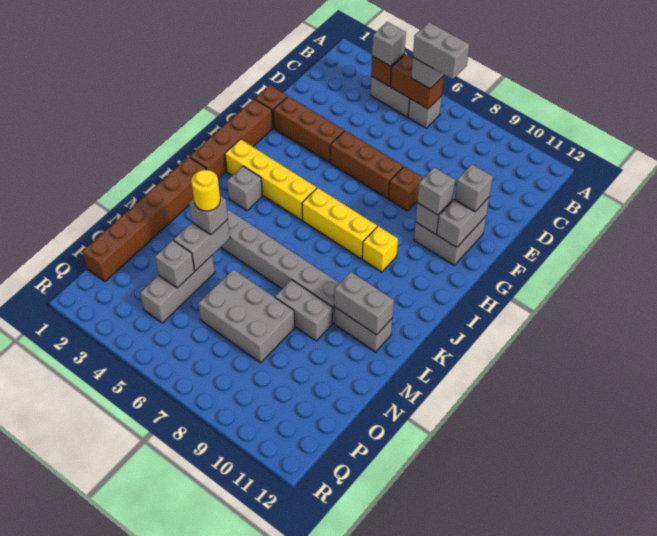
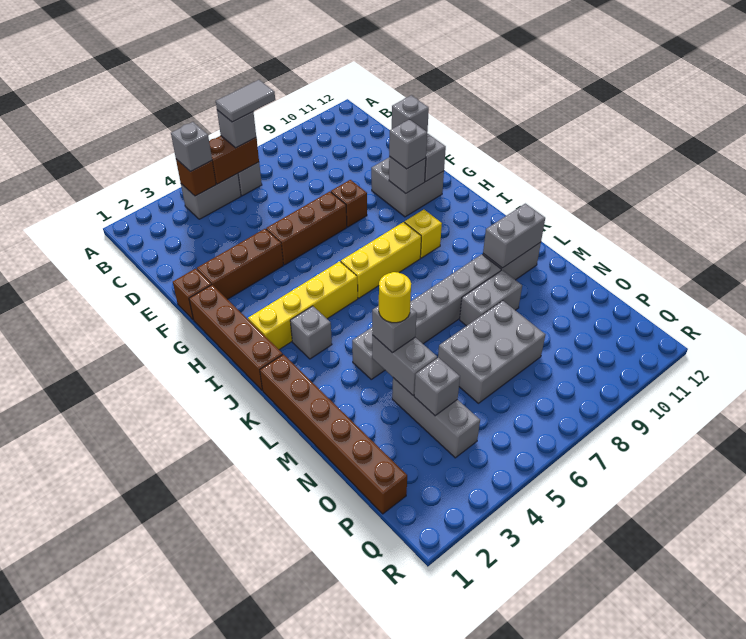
grey 1x2 brick [413,22,469,79] -> grey 1x2 tile [216,80,275,122]

